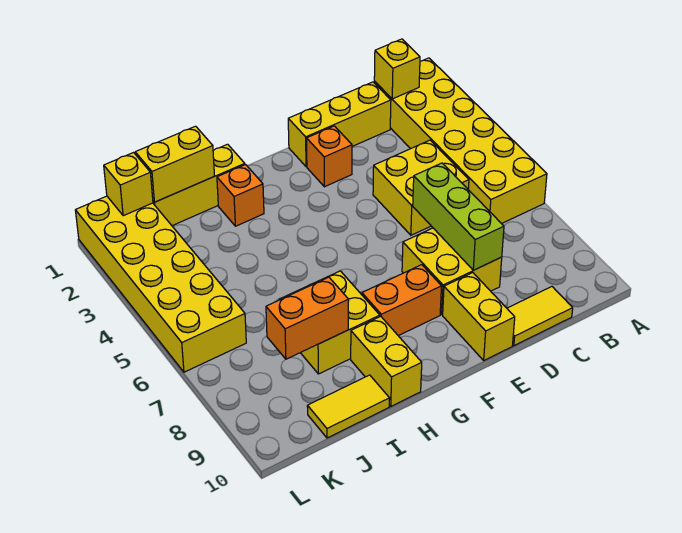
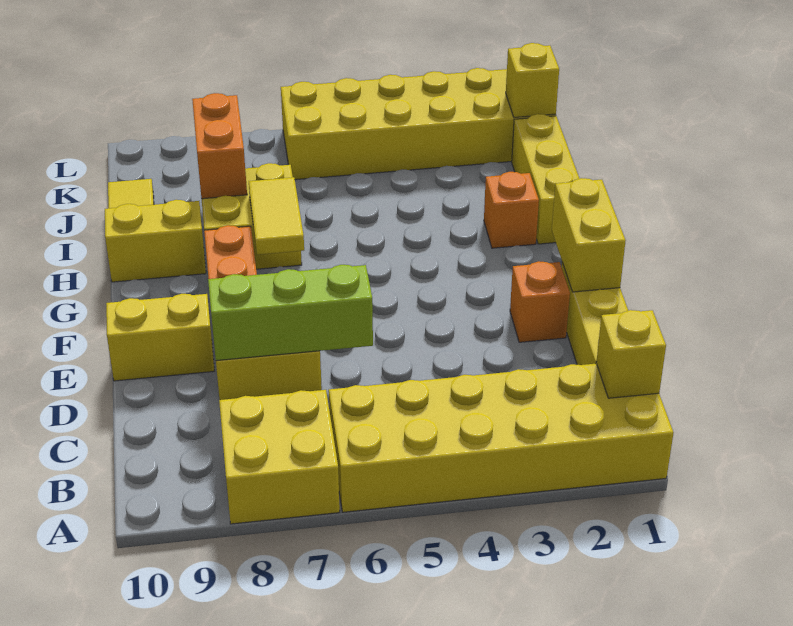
yellow 2x2 brick [373,140,469,235] -> yellow 2x2 brick moved to [219,390,340,524]
yellow 1x2 tile [507,287,573,346] -> yellow 1x2 tile moved to [249,177,304,255]
yellow 1x2 brick [135,126,214,202] -> yellow 1x2 brick moved to [552,178,626,292]

